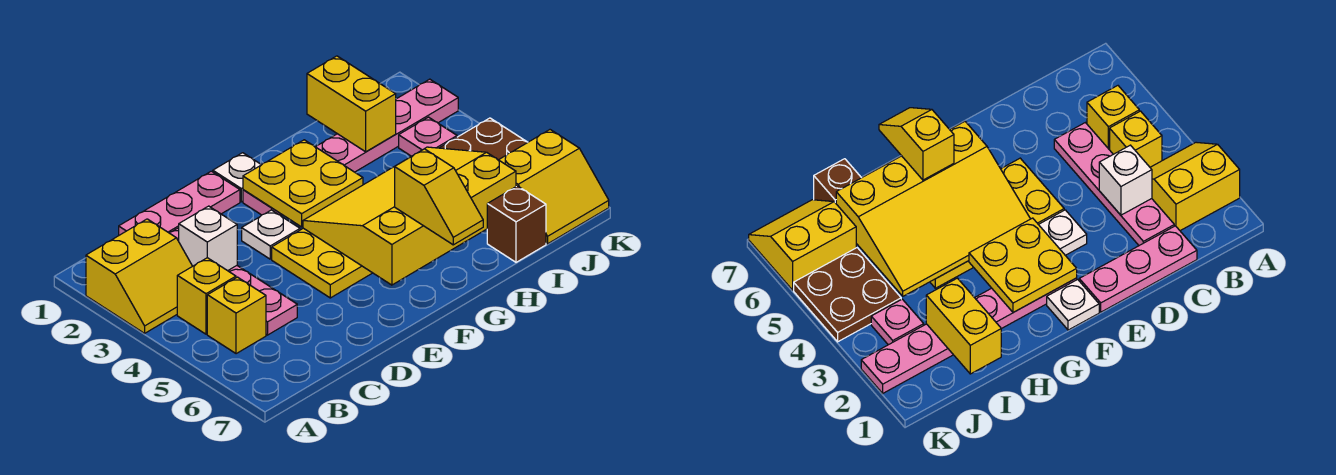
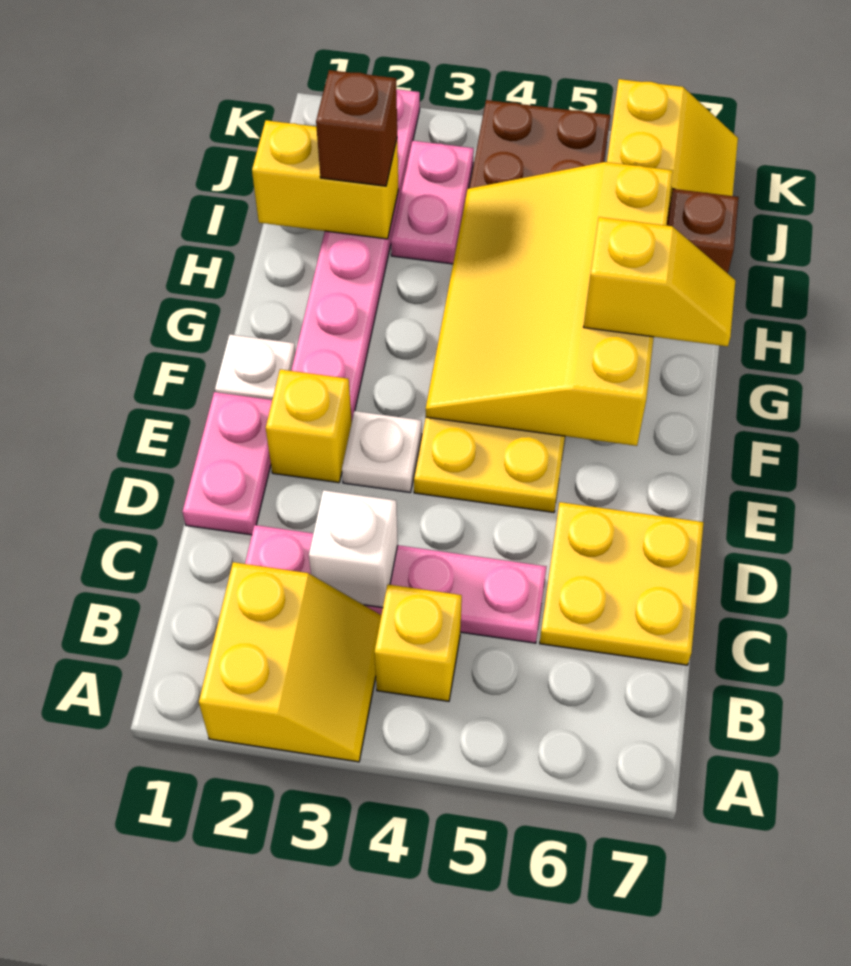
yellow 1x1 brick [207,277,266,354] -> yellow 1x1 brick moved to [266,369,352,483]
pink 1x3 plate [119,171,240,235] -> pink 1x2 plate [183,392,272,535]
yellow 2x2 plate [243,140,363,227] -> yellow 2x2 plate moved to [540,502,704,665]
none -> brown 1x1 brick [316,70,397,186]
pink 1x1 plate [399,117,457,156] -> pink 1x2 plate [391,141,474,264]

